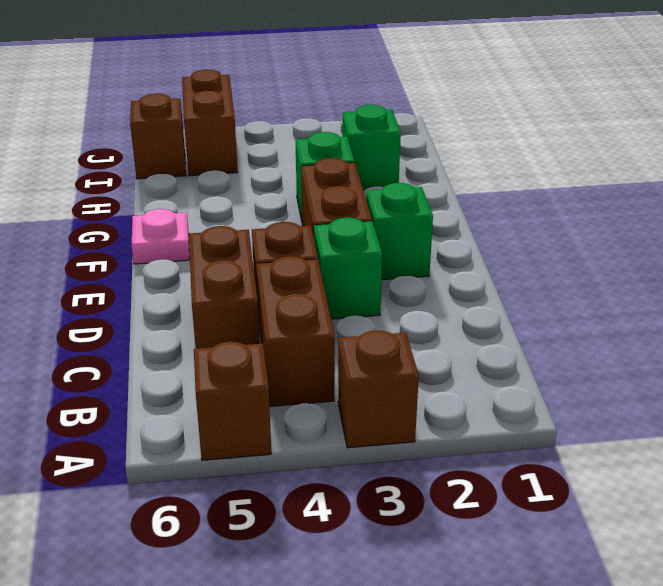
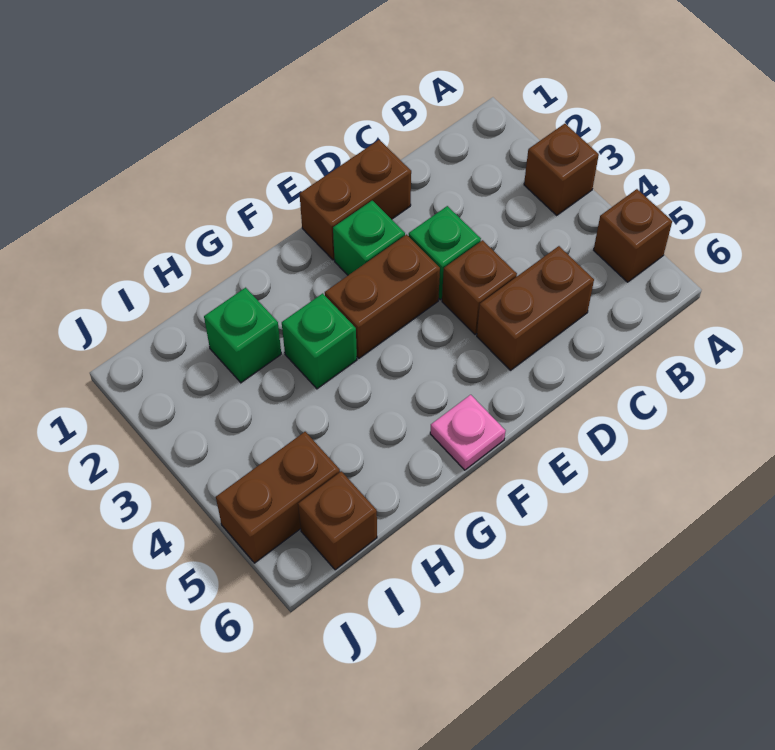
brown 1x2 brick [256,256,335,407] -> brown 1x2 brick moved to [300,140,411,260]

